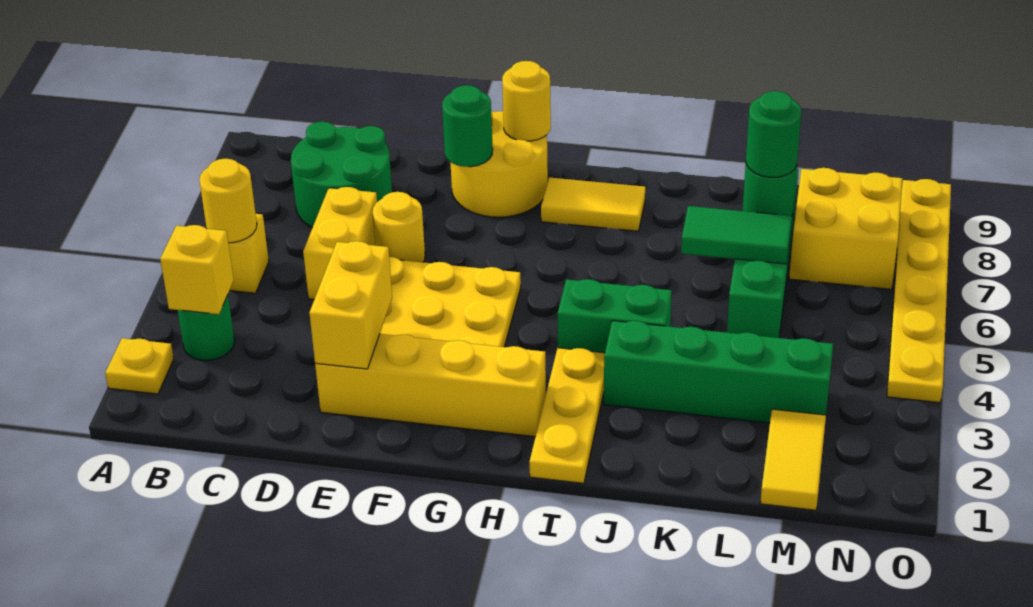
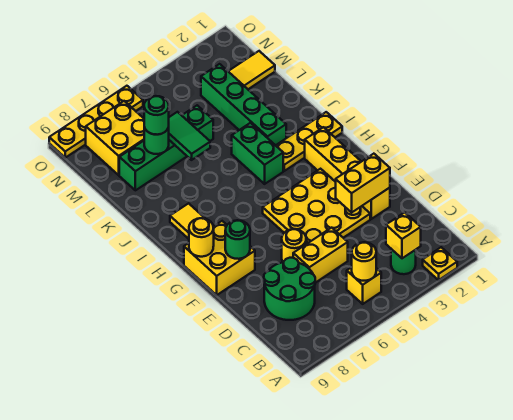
yellow 2x2 round brick [450,111,548,217] -> yellow 2x2 brick [184,221,255,295]
yellow 1x6 plate [887,179,951,403] -> yellow 1x4 plate [49,86,143,158]

